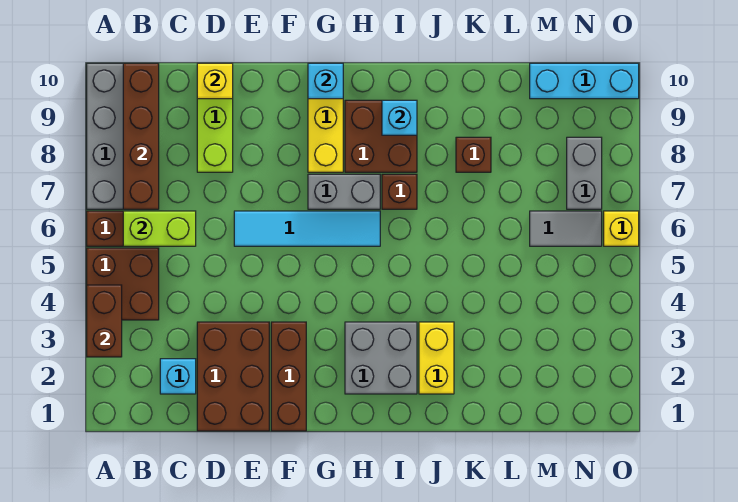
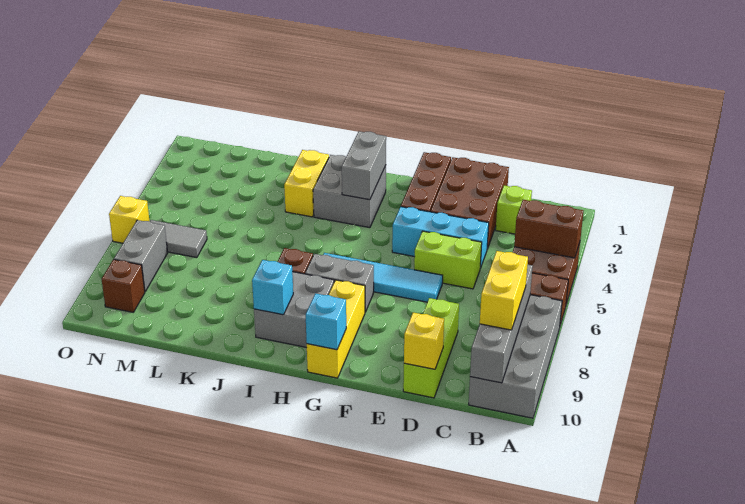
brown 1x2 brick [87,285,122,357] -> brown 1x2 brick turned to [514,200,583,258]
lime 1x2 brick [123,211,196,246] -> lime 1x2 brick moved to [414,231,482,289]
brown 1x4 brick [123,63,159,209] -> grey 1x4 brick [470,265,533,383]
none -> yellow 1x2 brick [480,251,528,330]
cyan 1x1 brick [160,359,196,394] -> lime 1x1 brick [496,186,532,234]
none -> grey 1x2 brick [342,131,386,200]
brown 2x2 brick [345,100,417,172] -> grey 2x2 brick [254,272,334,348]
brown 1x1 brick [456,137,491,172] -> brown 1x1 brick moved to [102,259,145,312]
cyan 1x3 brick [530,63,639,99] -> cyan 1x3 brick moved to [392,207,489,268]

